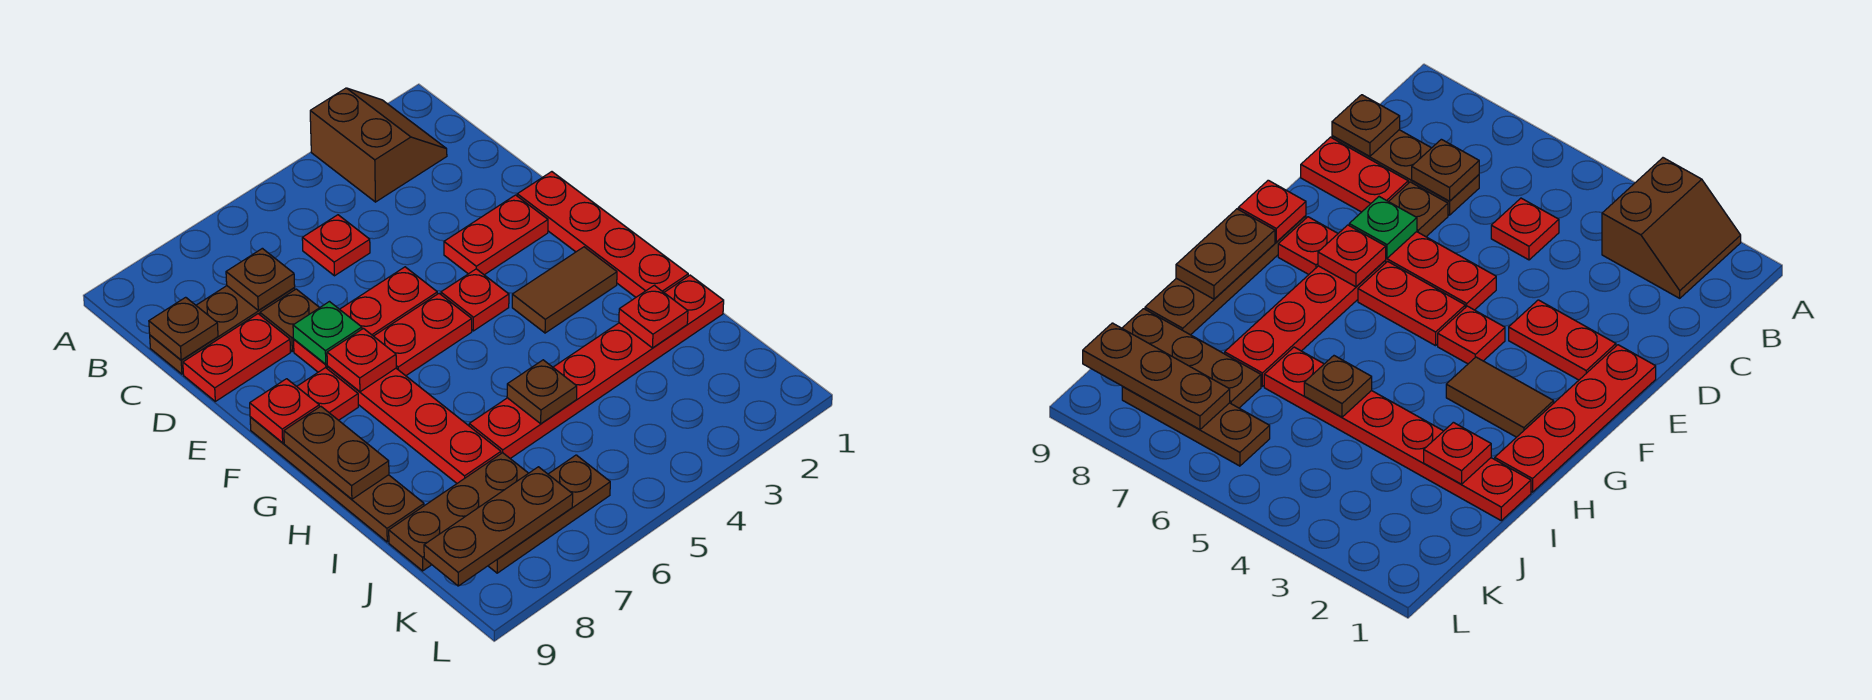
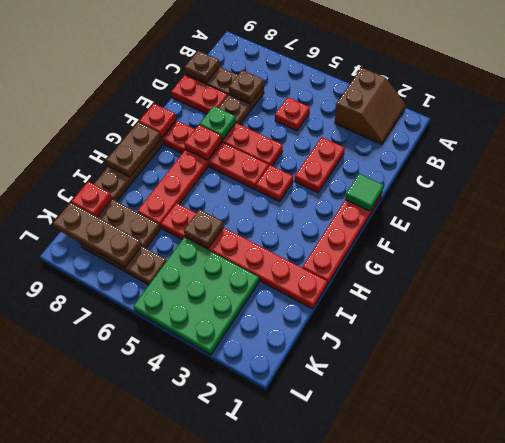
none -> green 1x1 tile [345,174,384,211]
red 1x2 plate [444,195,548,275] -> red 1x2 plate turned to [295,137,345,193]
brown 1x2 tile [512,247,617,333] -> none
red 1x1 plate [619,285,688,348] -> red 1x1 plate moved to [71,182,112,217]
none -> green 3x3 plate [133,237,259,355]

